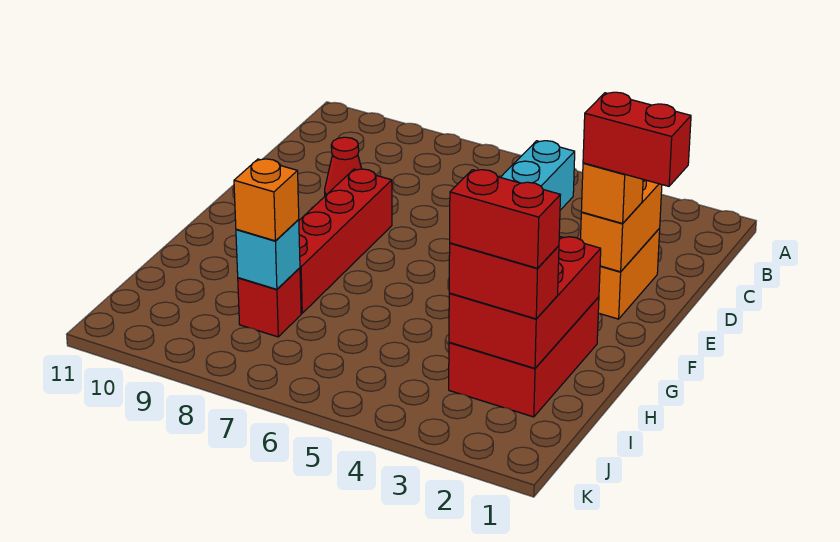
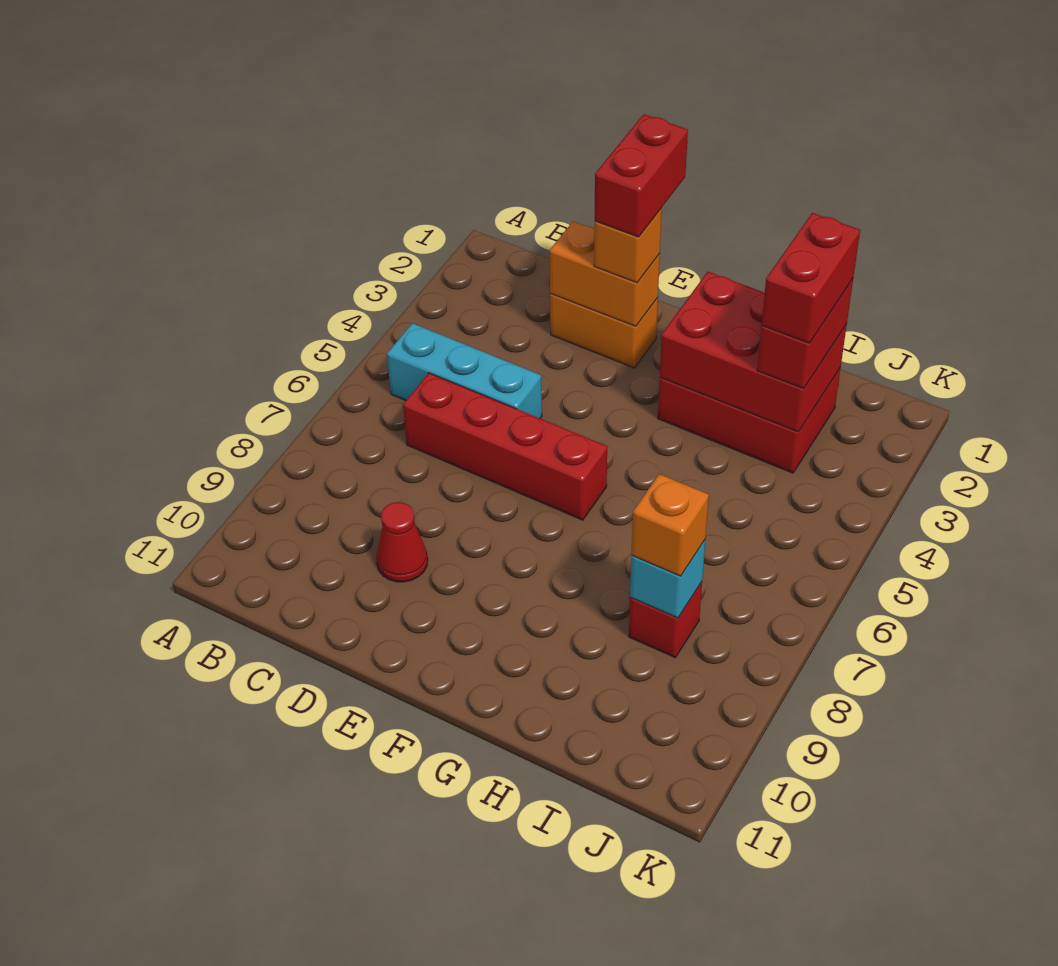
red 1x4 brick [299,169,392,313] -> red 1x4 brick moved to [403,373,607,520]

